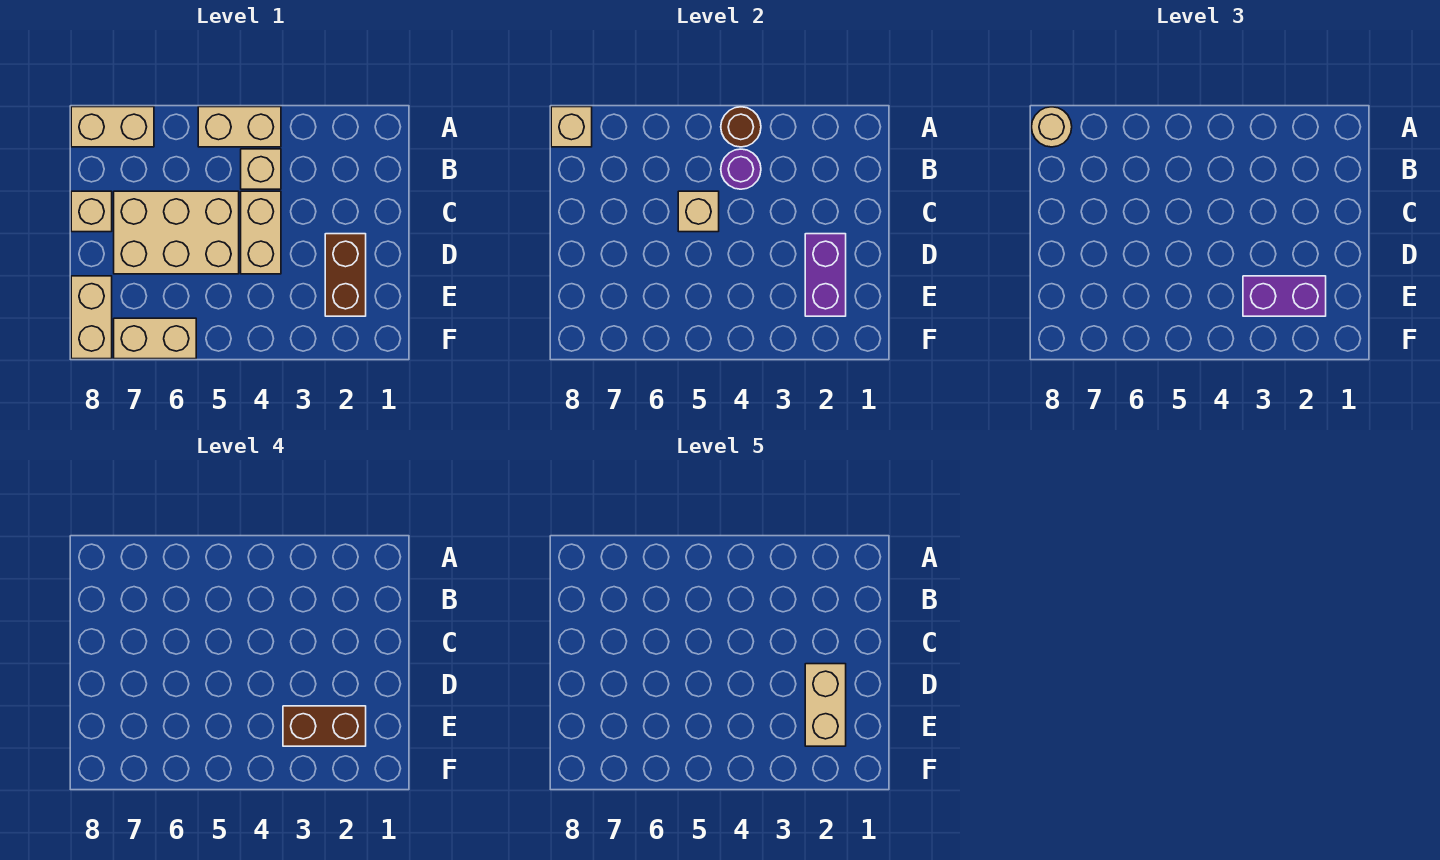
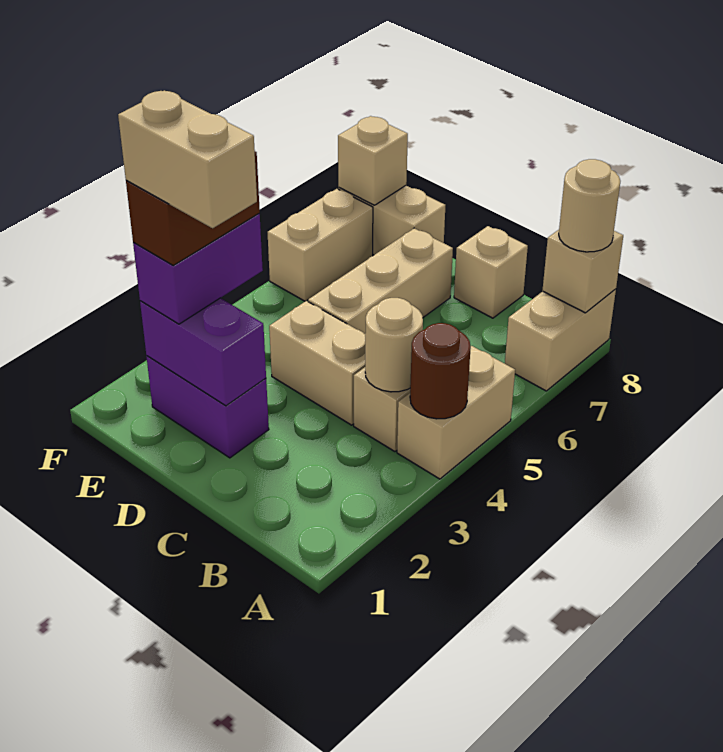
purple 1x1 round brick [721,149,761,189] -> tan 1x1 round brick [365,298,423,392]
tan 2x3 brick [114,191,239,274] -> tan 1x3 brick [308,228,453,334]
tan 1x1 brick [678,191,719,232] -> tan 1x1 brick moved to [338,116,408,205]
brown 1x2 brick [325,234,366,316] -> purple 1x2 brick [146,356,269,458]

